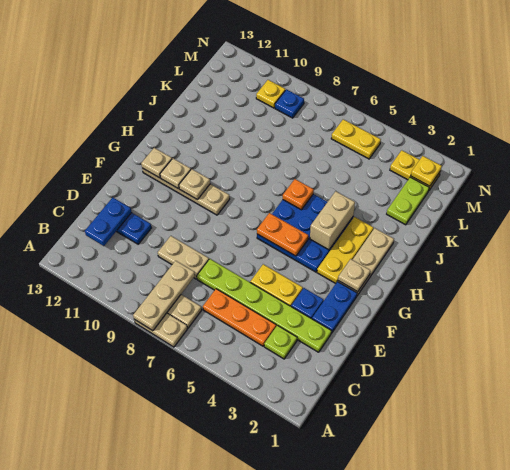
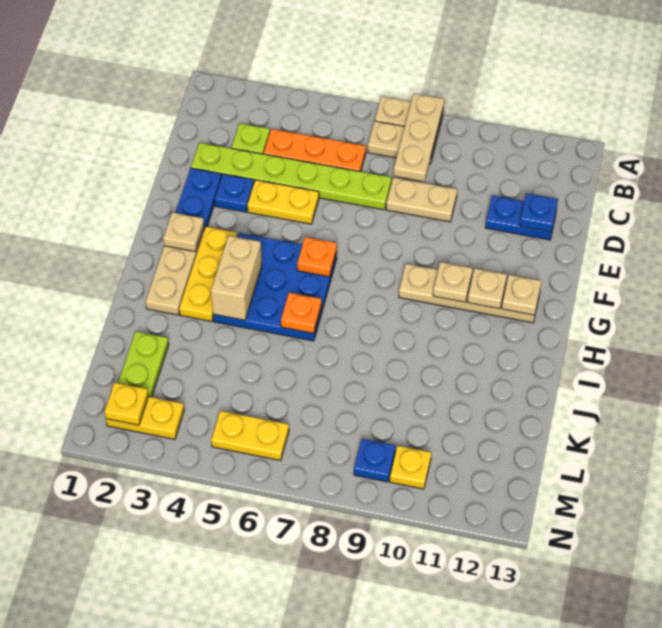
blue 1x2 plate [85,198,132,246] -> blue 1x1 plate [520,193,558,232]
orange 1x2 plate [257,213,308,256] -> orange 1x1 plate [297,237,337,277]

